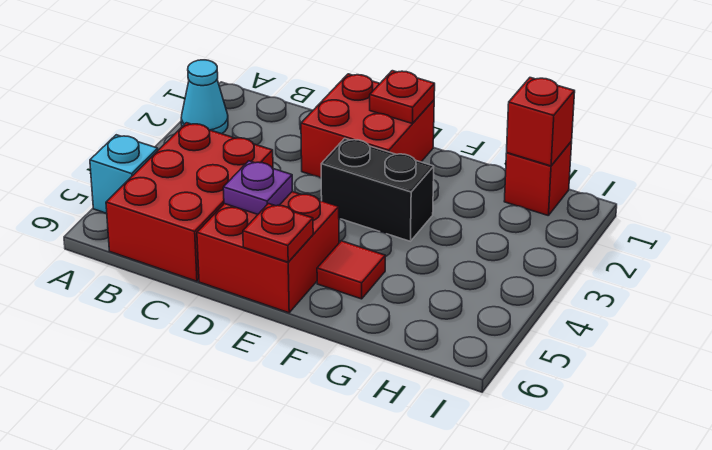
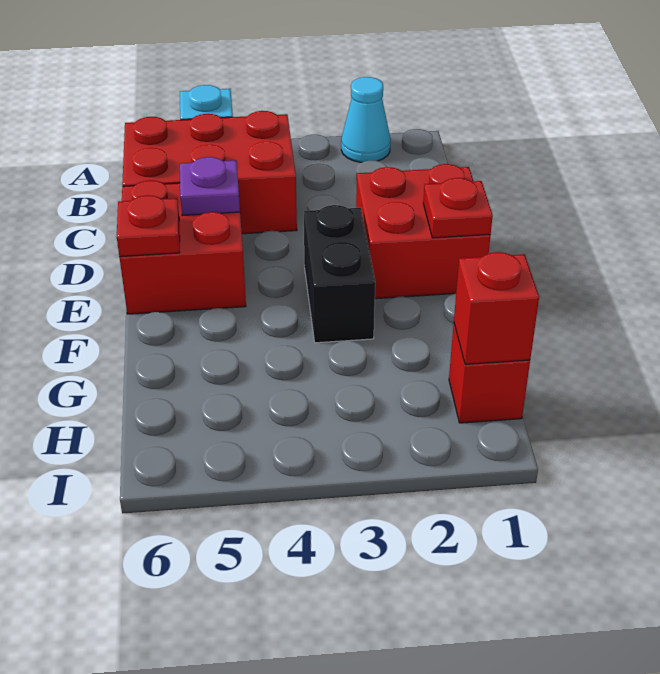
red 1x1 tile [317,241,385,299] -> none

